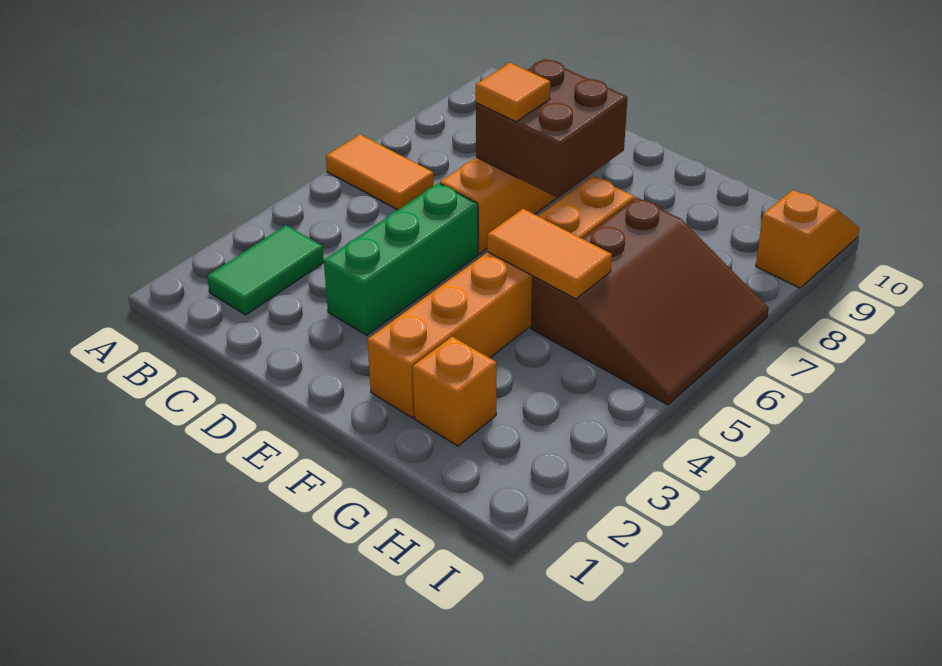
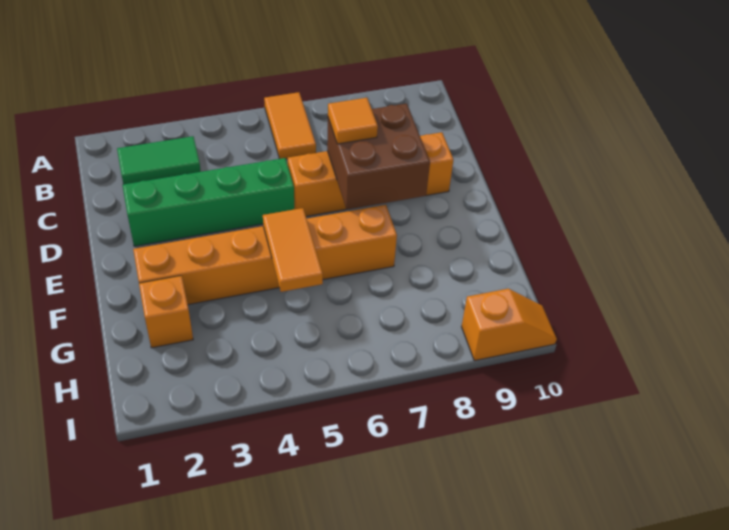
green 1x3 brick [324,183,478,335] -> green 1x4 brick [122,158,294,246]
brown 3x3 slope [531,197,769,405] -> none

